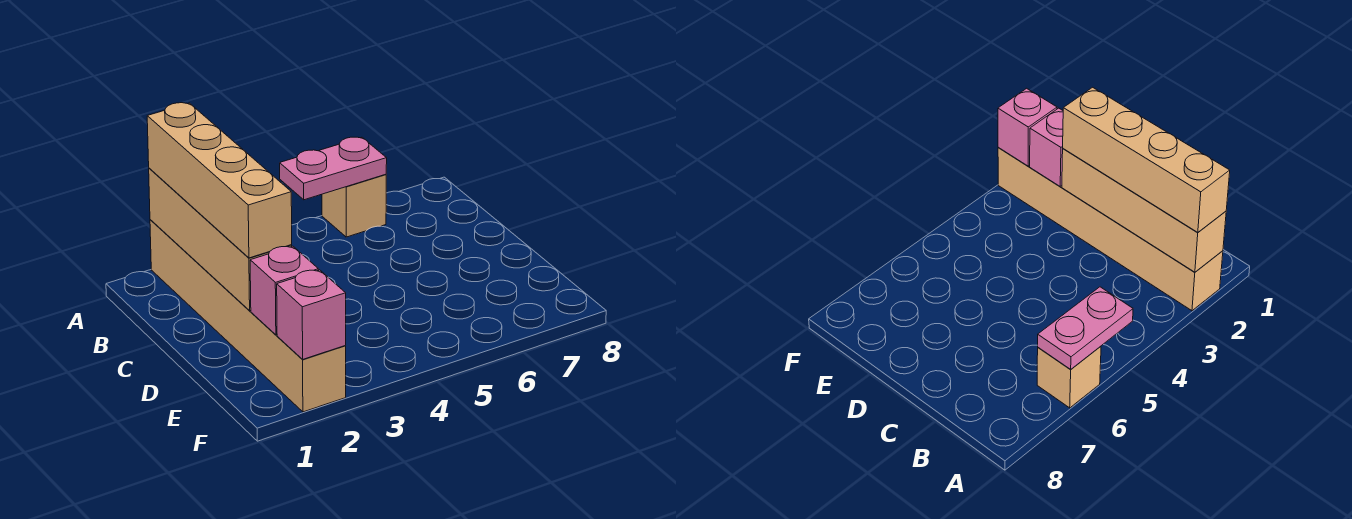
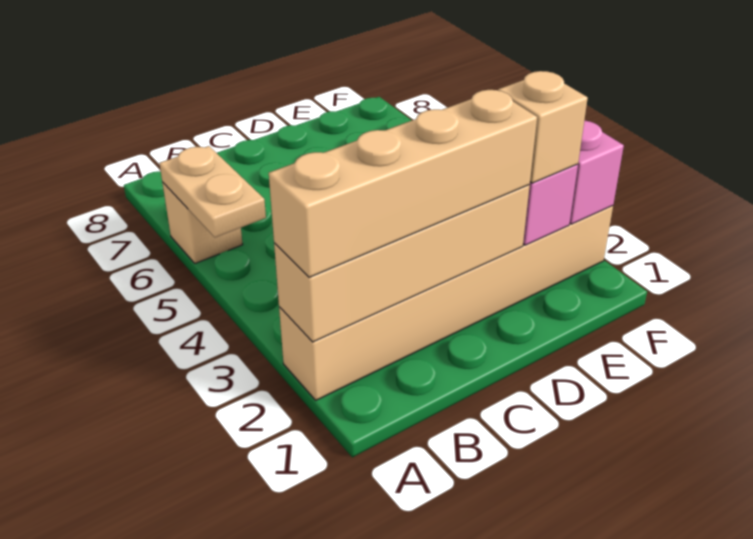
pink 1x2 plate [280,137,387,200] -> tan 1x2 plate [159,146,266,237]
none -> tan 1x1 brick [498,71,588,183]

